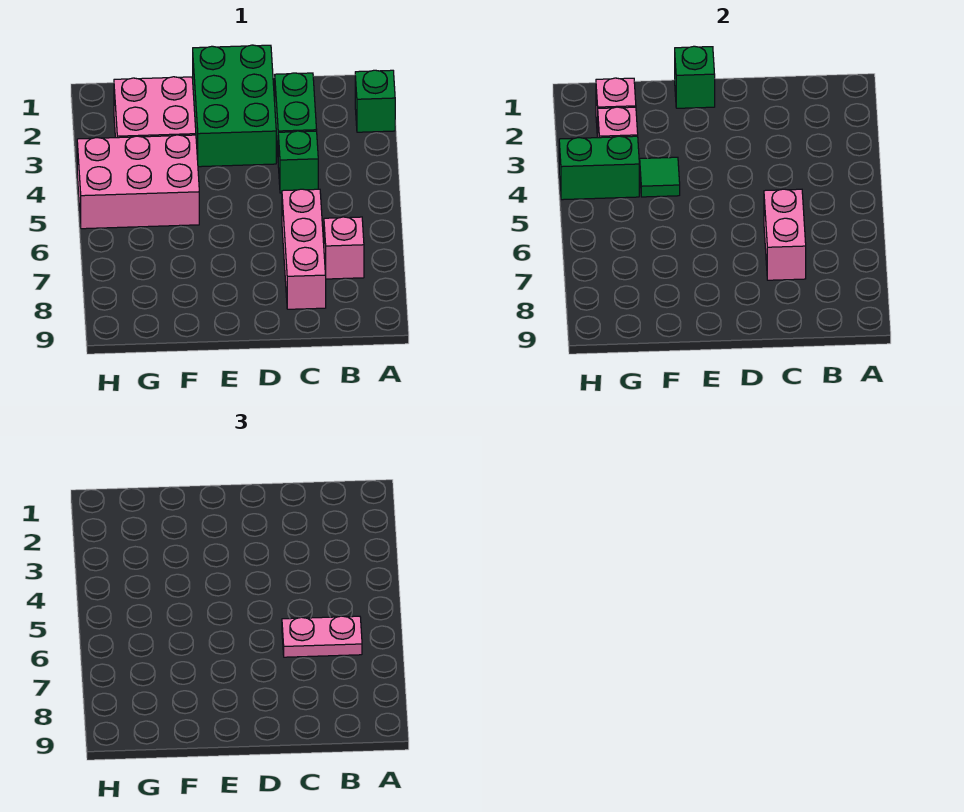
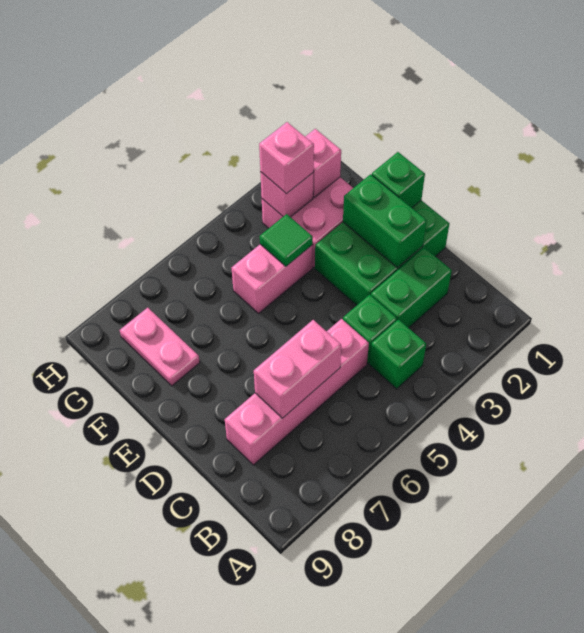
green 1x1 brick [355,70,395,132] -> green 1x1 brick moved to [370,320,426,389]
pink 1x2 plate [282,616,362,657] -> pink 1x2 plate moved to [120,308,200,386]
pink 1x1 brick [324,217,364,279] -> pink 1x1 brick moved to [259,122,314,194]
pink 1x3 brick [282,189,326,309] -> pink 1x4 brick [225,319,369,465]
pink 2x3 brick [77,135,199,229] -> pink 1x2 brick [232,244,313,313]
green 1x2 brick [559,136,639,200] -> green 1x2 brick moved to [343,174,427,268]

